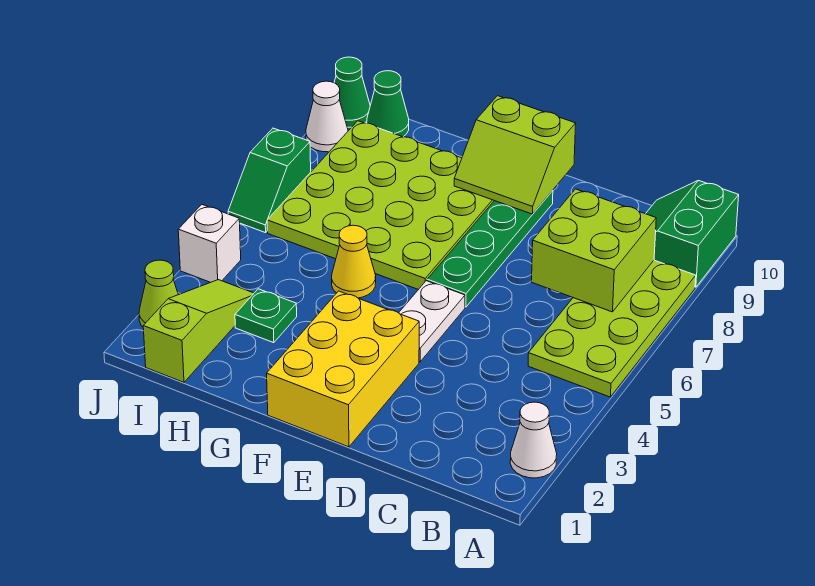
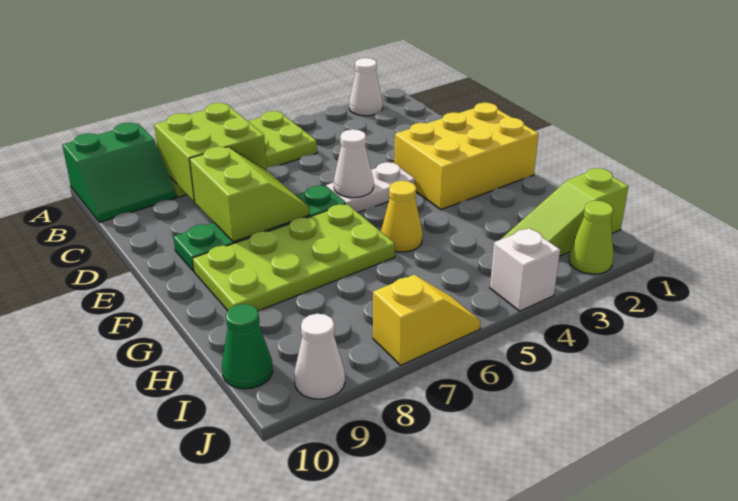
none -> white 1x1 cone [334,129,374,198]
lime 2x2 slope [454,96,576,214] -> lime 2x2 slope moved to [190,147,309,242]
lime 4x4 plate [267,121,494,290] -> lime 2x4 plate [193,204,395,311]
green 1x1 plate [235,289,297,343] -> none
green 1x2 slope [228,128,311,233] -> yellow 1x2 slope [373,275,481,365]
green 1x1 cone [334,57,370,127] -> none

